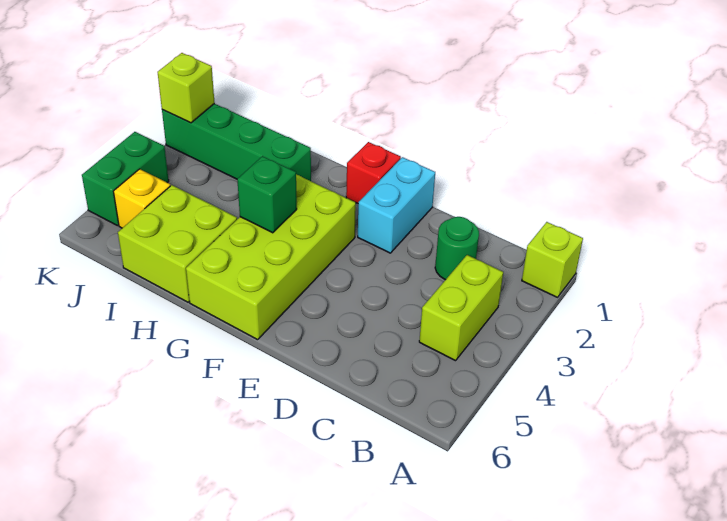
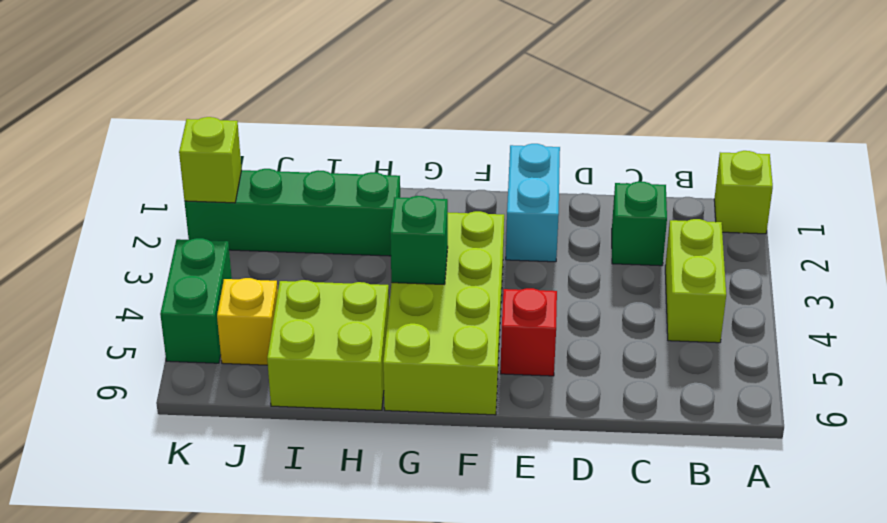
green 1x1 round brick [435,217,479,280] -> green 1x1 brick [612,181,667,266]
red 1x1 brick [346,142,401,203] -> red 1x1 brick moved to [500,288,557,376]

